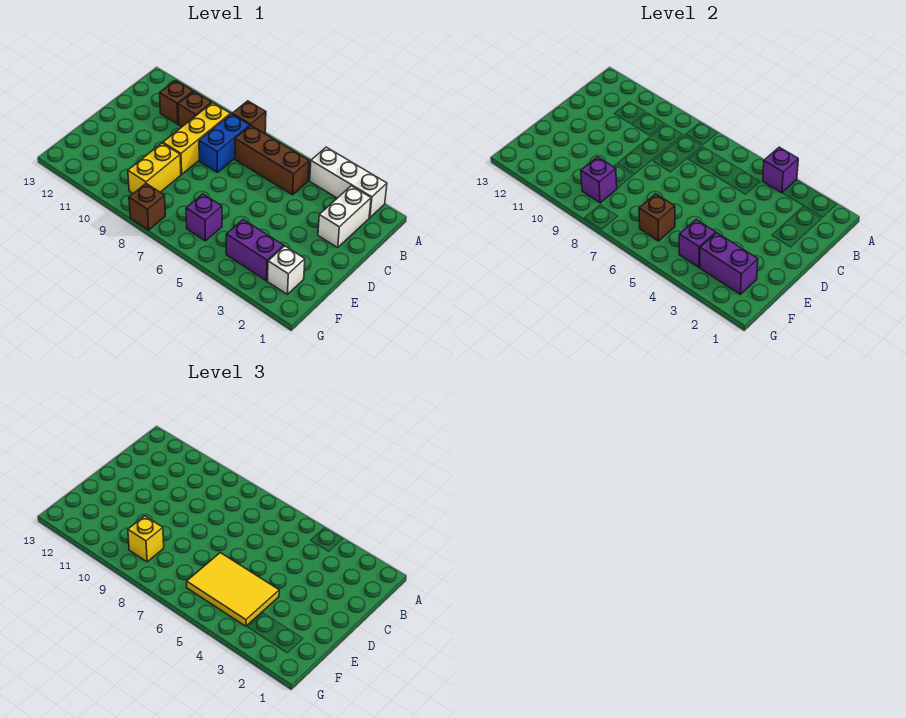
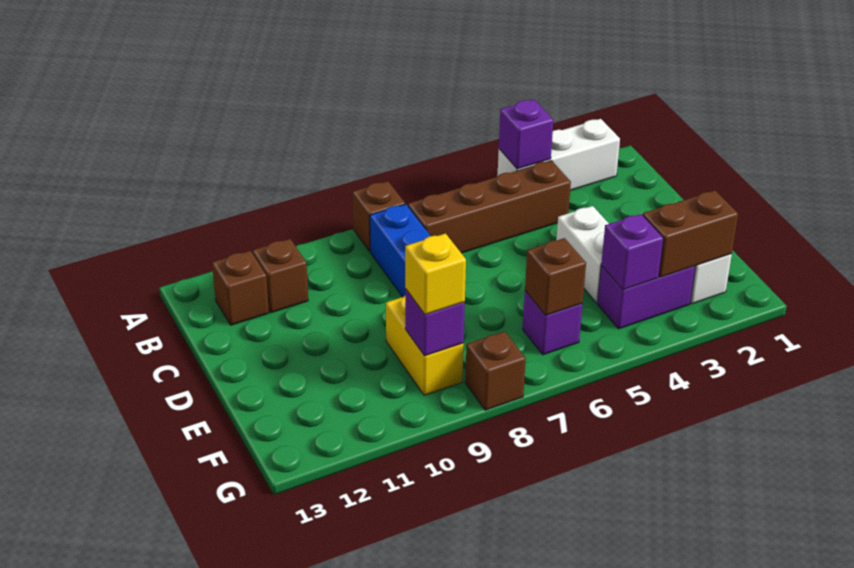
white 1x2 brick [318,186,371,247] -> white 1x2 brick moved to [556,206,609,303]
brown 1x3 brick [235,126,309,195] -> brown 1x4 brick [408,161,571,253]
yellow 1x3 brick [163,103,231,174] -> none
brown 1x1 brick [178,92,212,127] -> brown 1x1 brick moved to [212,251,269,325]
yellow 2x3 tile [187,553,279,626] -> none
purple 1x2 brick [700,233,758,294] -> brown 1x2 brick [643,190,738,277]

